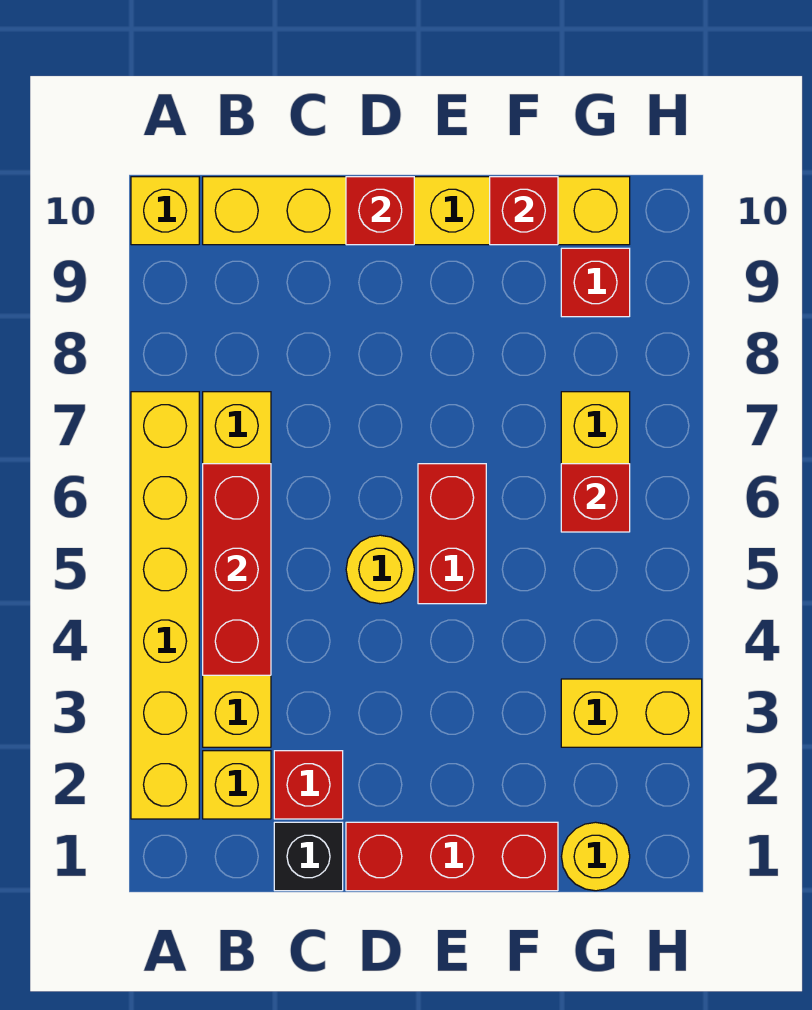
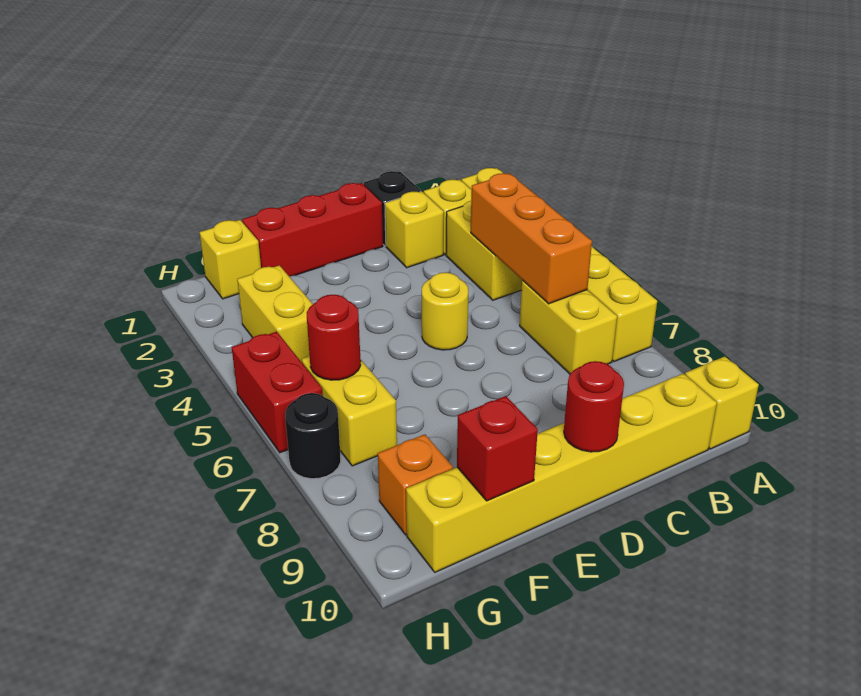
red 1x3 brick [203,464,271,675] -> orange 1x3 brick [471,173,592,304]
red 1x1 brick [274,751,343,819] -> yellow 1x1 brick [385,191,444,268]
red 1x1 brick [346,177,414,245] -> red 1x1 round brick [564,361,624,452]
red 1x2 brick [418,464,486,604] -> red 1x2 brick moved to [232,332,323,453]
yellow 1x1 round brick [562,822,630,891] -> yellow 1x1 brick [200,220,261,299]
yellow 1x2 brick [561,679,702,747] -> yellow 1x2 brick turned to [237,265,313,362]
red 1x1 brick [561,464,630,532] -> red 1x1 round brick [307,295,361,380]
red 1x1 brick [561,248,630,317] -> orange 1x1 brick [378,434,453,535]
none -> black 1x1 round brick [285,393,341,479]

